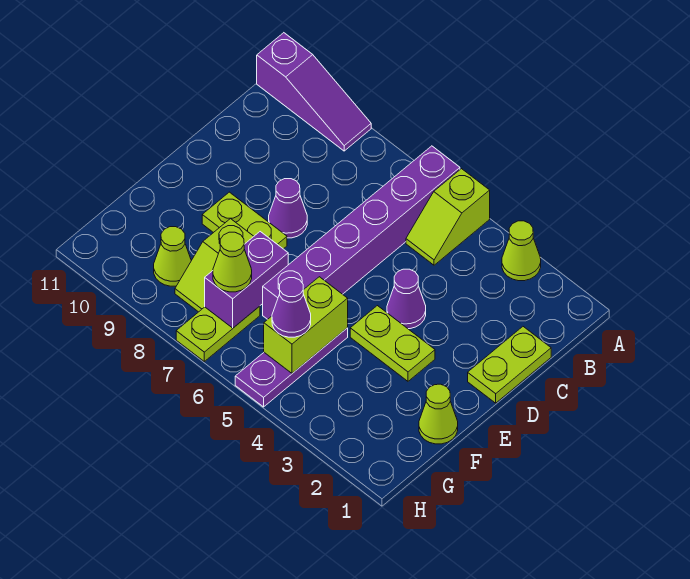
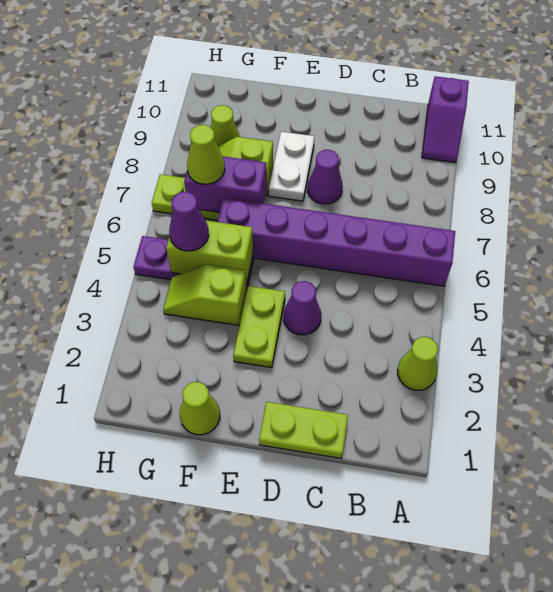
lime 1x2 slope [406,169,490,265] -> lime 1x2 slope moved to [163,264,247,326]
purple 1x3 slope [257,33,371,151] -> purple 1x2 slope [422,76,469,163]
lime 1x2 plate [202,192,287,249] -> white 1x2 plate [269,132,314,201]

